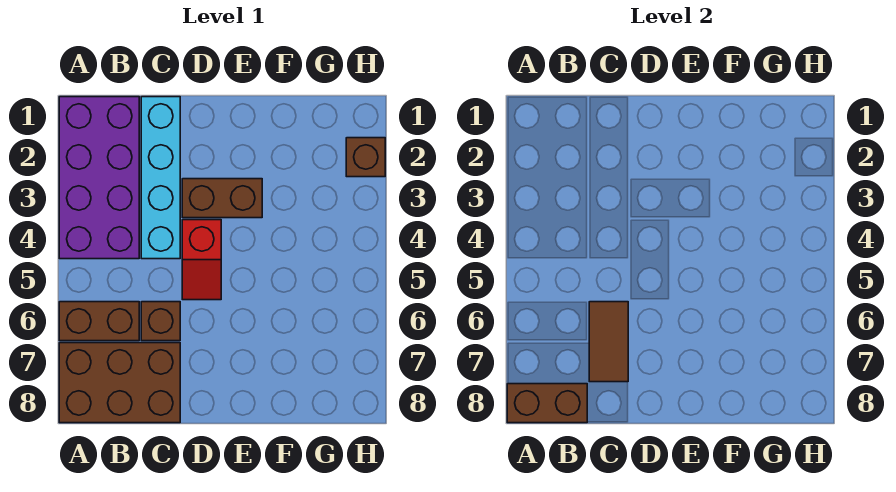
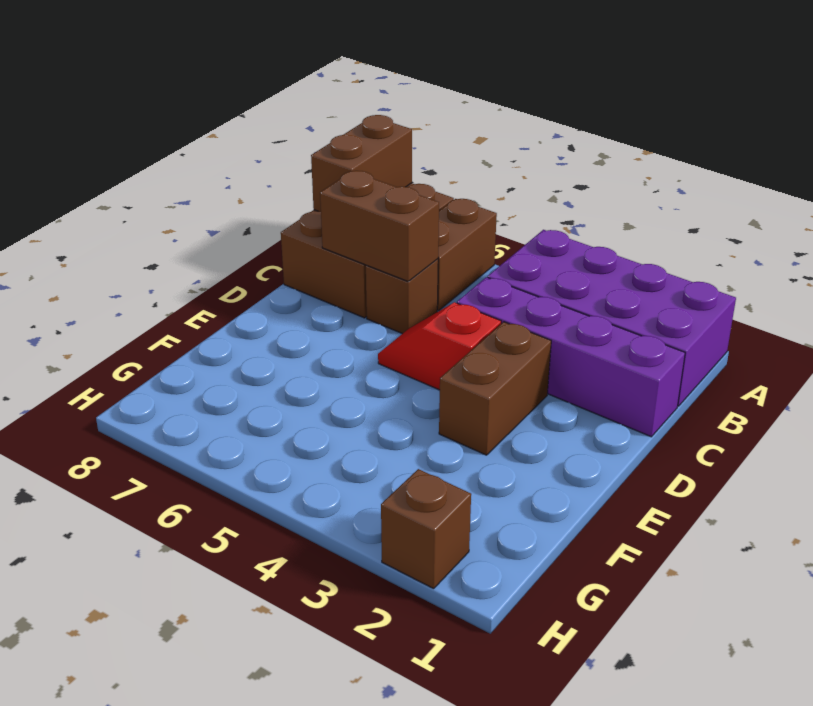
cyan 1x4 brick [141,97,180,259] -> purple 1x4 brick [457,277,685,437]
brown 1x2 tile [589,302,628,382] -> brown 1x2 brick [320,171,439,281]

